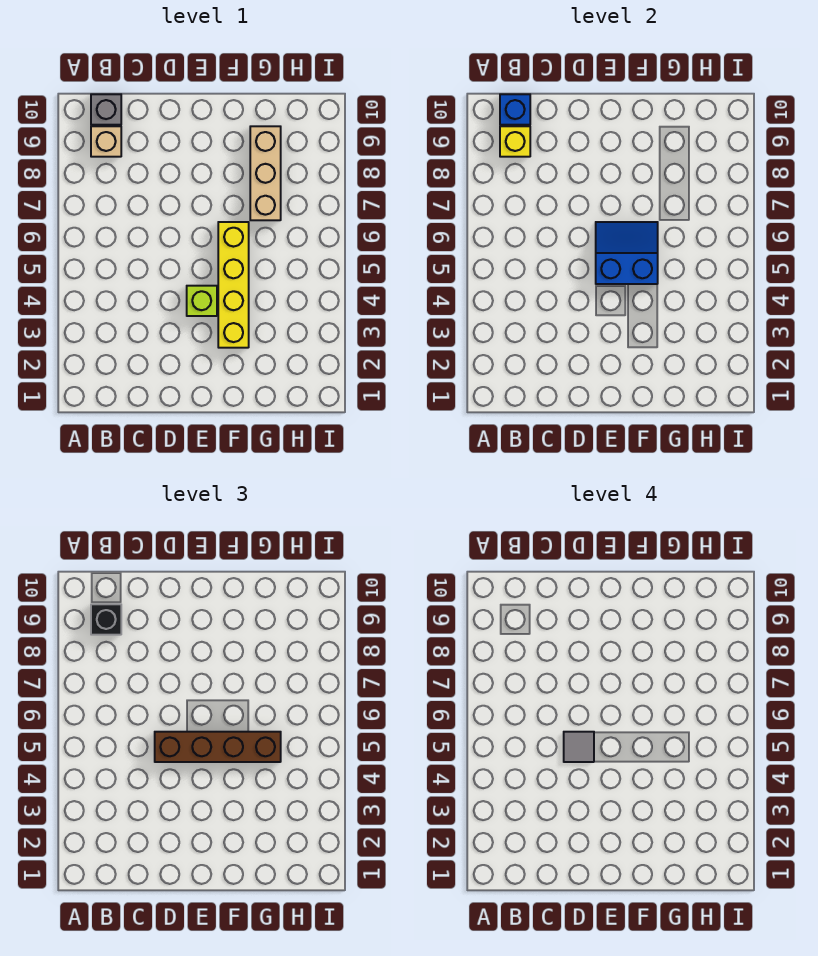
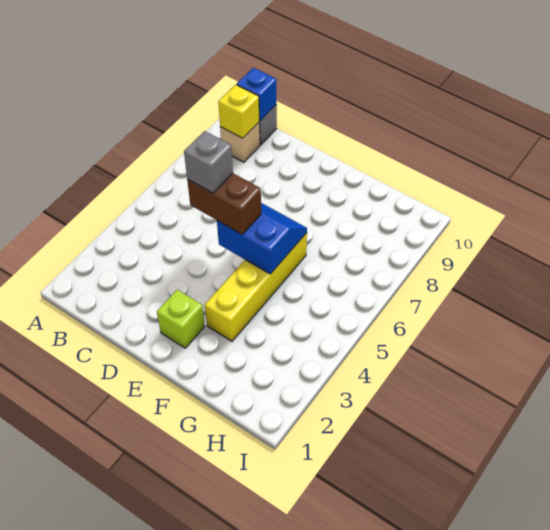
black 1x1 brick [91,604,121,635] -> none
brown 1x4 brick [155,732,281,762] -> brown 1x2 brick [187,173,261,235]
grey 1x1 tile [564,732,594,762] -> grey 1x1 brick [184,131,233,193]
lime 1x1 brick [187,286,217,316] -> lime 1x1 brick moved to [157,290,205,348]
tan 1x3 brick [250,126,281,220] -> none

